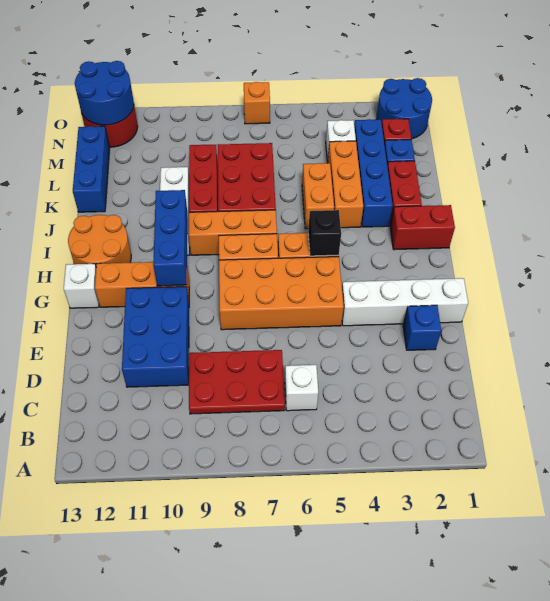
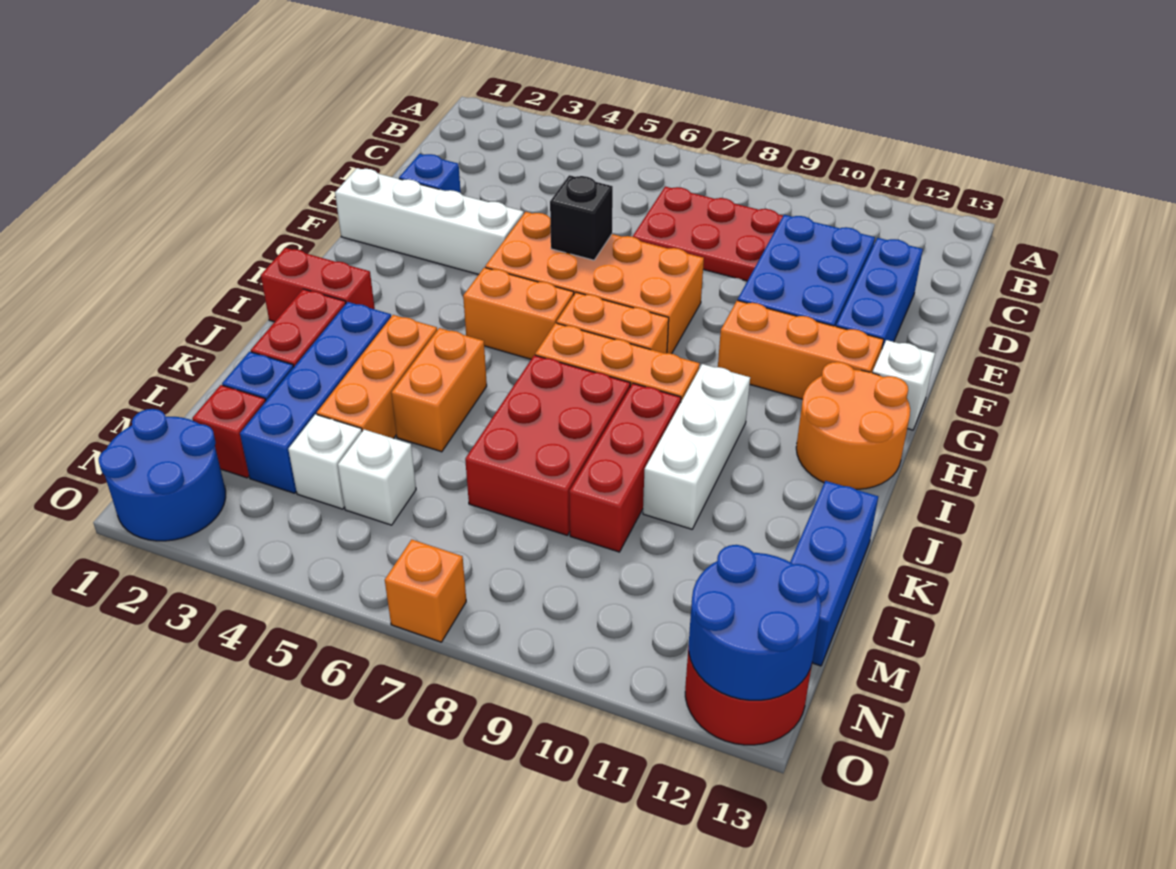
white 1x1 brick [285,365,318,411] -> white 1x1 brick moved to [338,430,416,525]
blue 1x3 brick [153,190,187,286] -> blue 1x3 brick moved to [836,238,923,348]
black 1x1 brick [308,210,341,256] -> black 1x1 brick moved to [550,175,613,260]

